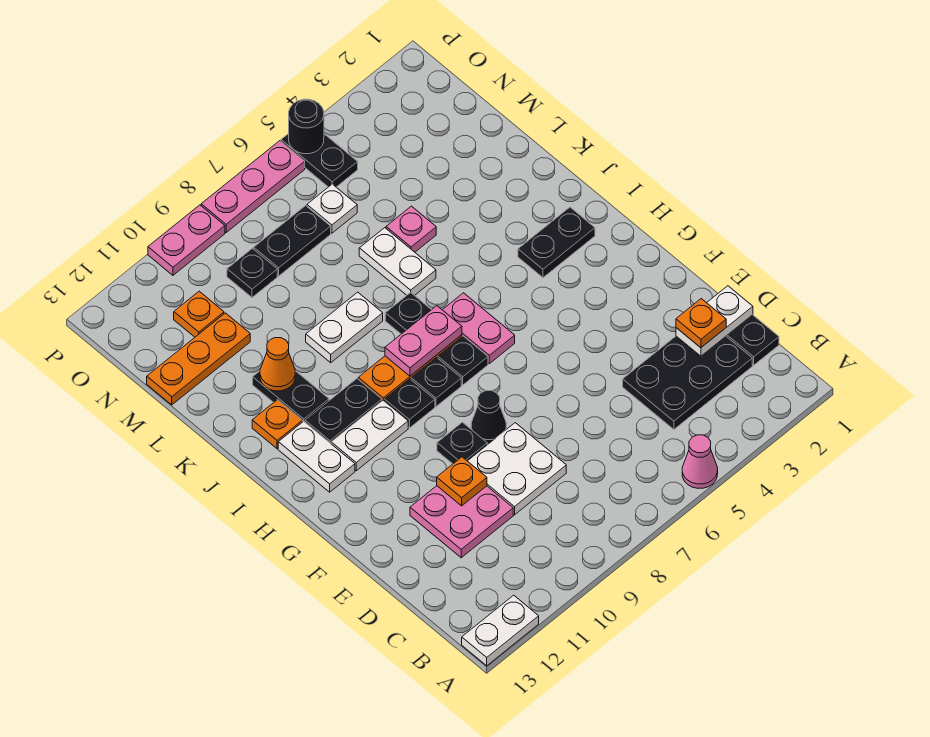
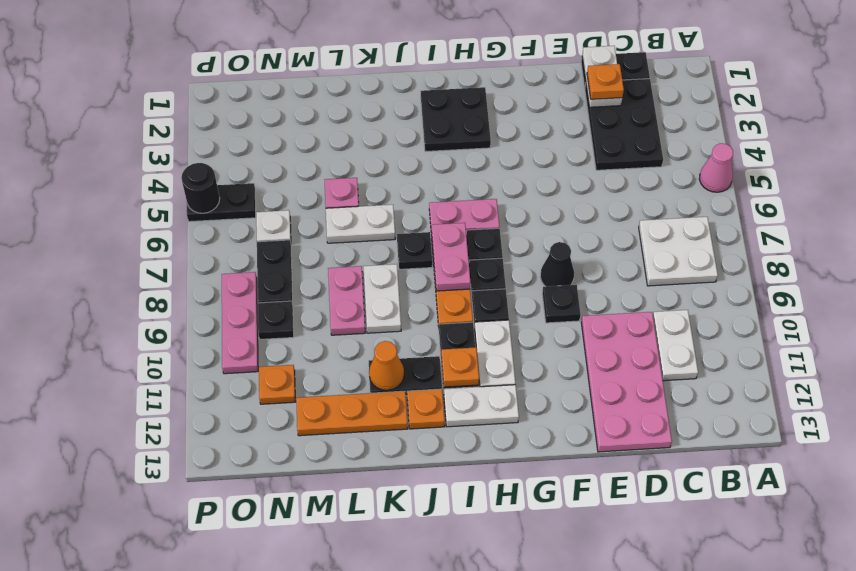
white 1x2 plate [462,595,539,666] -> white 1x2 plate moved to [653,310,698,381]
white 2x2 plate [468,423,566,515] -> white 2x2 plate moved to [639,217,718,286]
pink 2x2 plate [410,486,513,558] -> pink 2x4 plate [581,312,672,452]
orange 1x1 plate [437,457,487,506] -> orange 1x1 plate moved to [441,347,479,387]
black 1x2 plate [518,207,595,277] -> black 2x2 plate [421,87,491,152]
orange 1x3 plate [147,313,250,405] -> orange 1x3 plate turned to [296,391,408,436]
pink 1x3 plate [201,141,305,232] -> pink 1x3 plate moved to [222,272,258,374]
pink 1x2 plate [148,205,225,275] -> pink 1x2 plate moved to [328,266,365,335]

